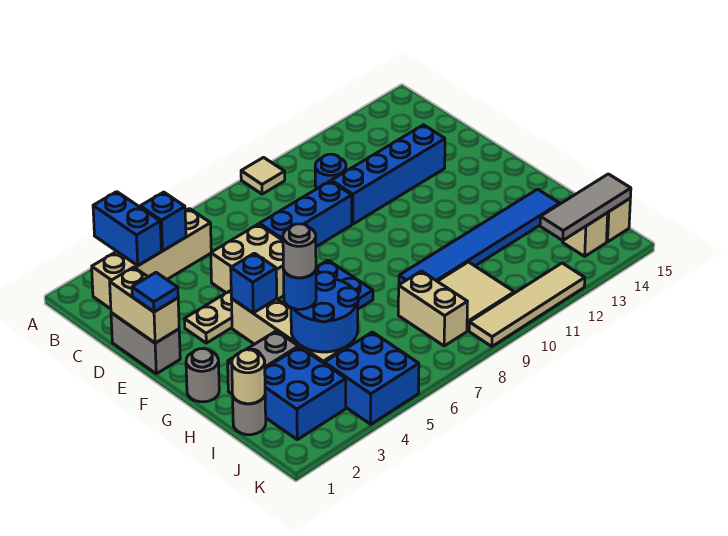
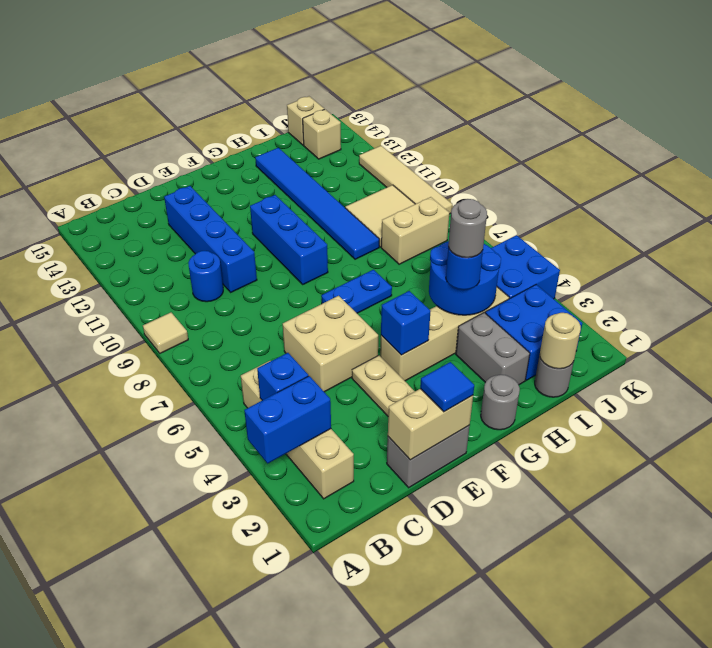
blue 1x3 brick [260,181,352,247] -> blue 1x3 brick moved to [250,195,328,284]
grey 1x3 tile [540,174,631,241] -> none

